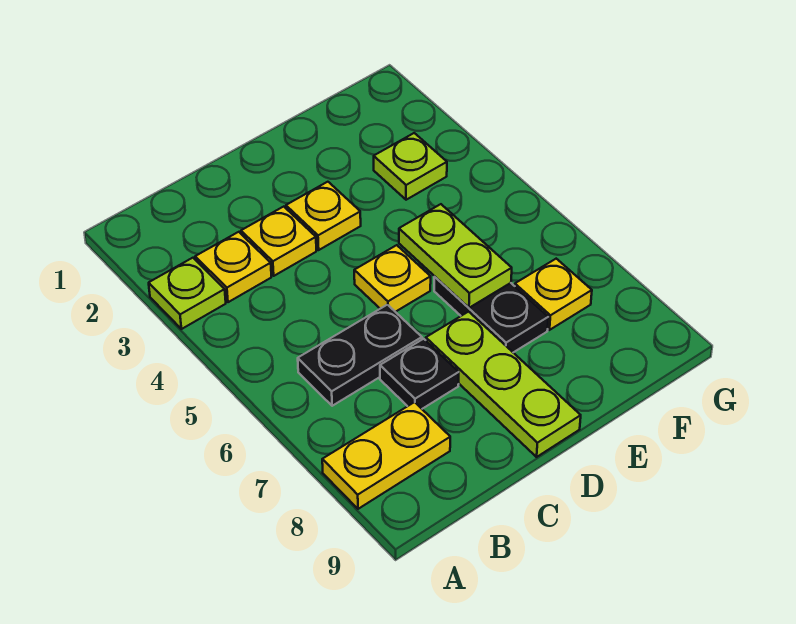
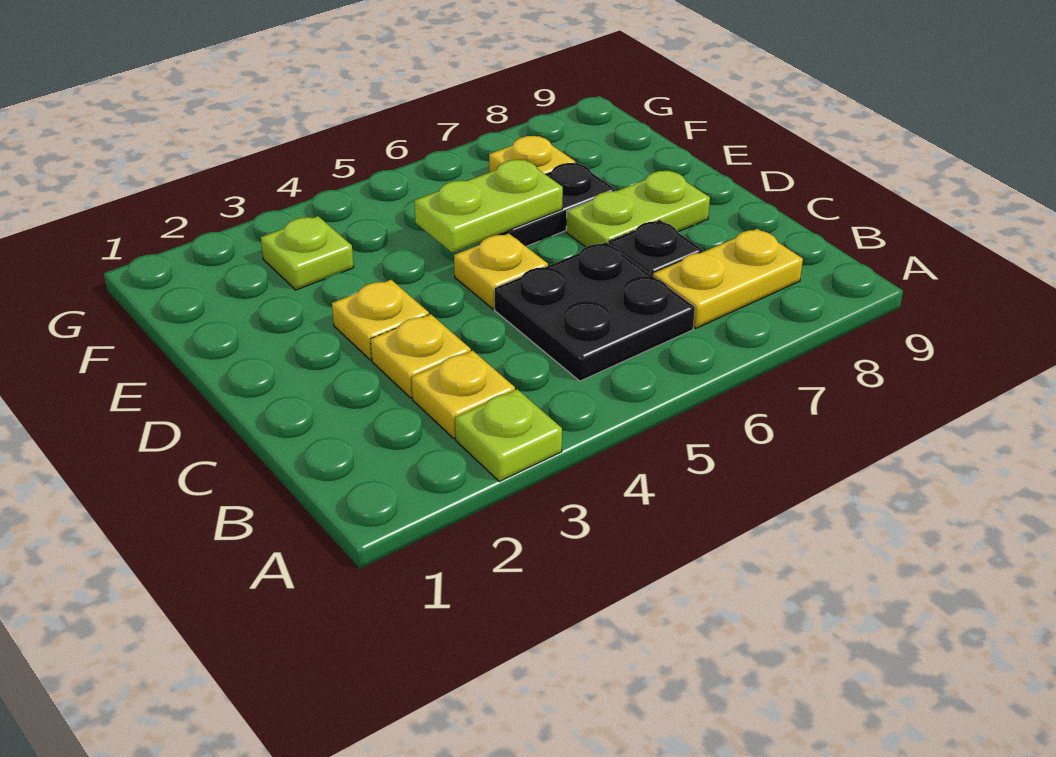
yellow 1x2 plate [322,402,450,509] -> yellow 1x2 plate turned to [653,229,803,328]
black 1x2 plate [298,305,422,406] -> black 2x2 plate [494,242,695,381]
lime 1x3 plate [426,312,581,457] -> lime 1x2 plate [566,171,710,247]

